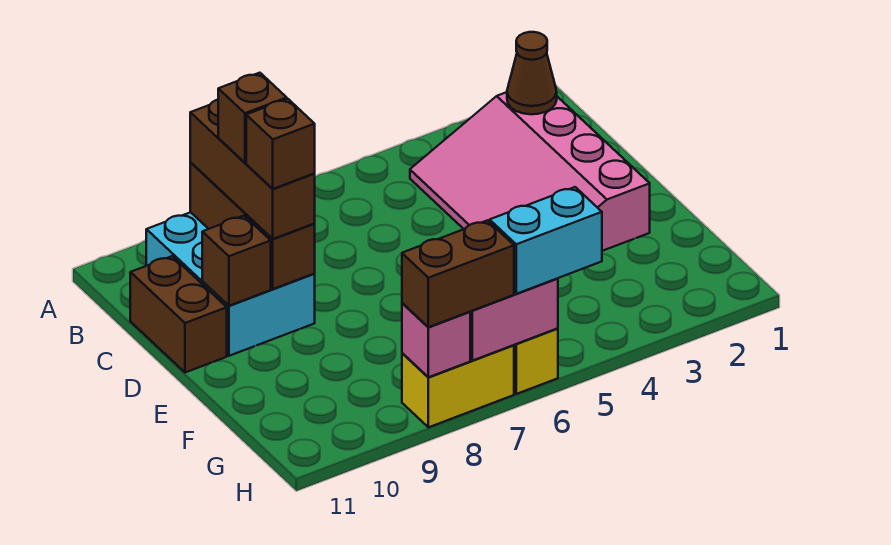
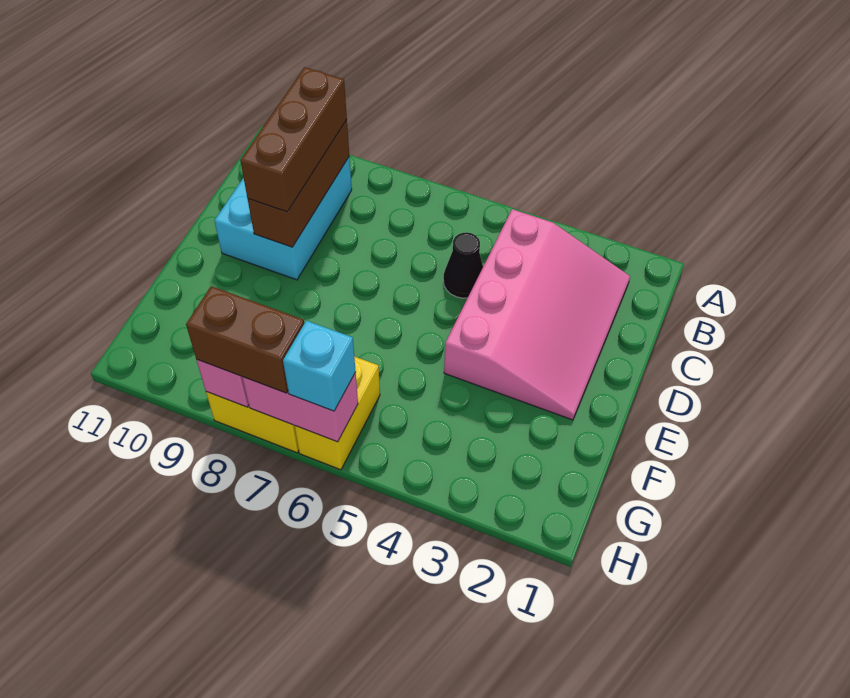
pink 3x4 slope [410,92,650,251] -> pink 3x4 slope turned to [444,209,630,420]
brown 1x1 cone [507,32,557,114] -> none
none -> black 1x1 cone [443,232,483,298]
brown 1x1 brick [218,73,287,163] -> none
brown 1x2 brick [130,256,227,373] -> none
brown 1x1 brick [246,99,315,189] -> none
brown 1x1 brick [202,216,271,306] -> none
cyan 1x2 brick [490,187,602,294] -> cyan 1x1 brick [283,321,356,411]

